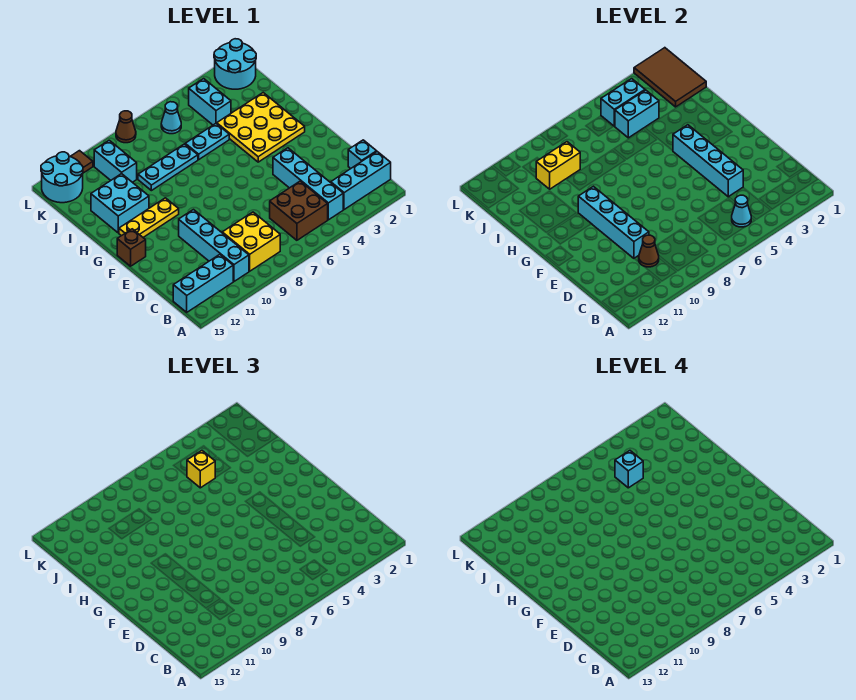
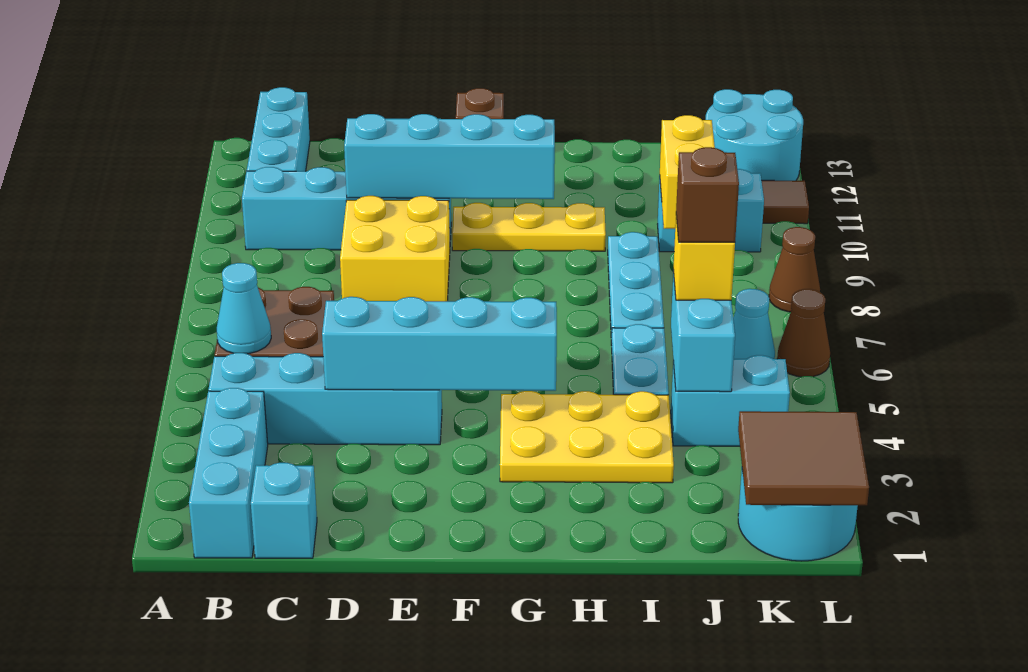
yellow 2x2 brick [222,212,280,271] -> yellow 2x2 brick moved to [340,196,450,301]
brown 1x1 cone [639,235,659,267] -> brown 1x1 cone moved to [777,289,830,377]
yellow 3x3 plate [217,93,305,162] -> yellow 2x3 plate [500,391,674,483]
yellow 1x3 plate [119,198,179,237] -> yellow 1x3 plate turned to [452,203,606,251]
cyan 2x2 brick [91,174,149,233] -> none
brown 2x3 tile [634,48,706,107] -> brown 2x2 tile [738,411,869,505]
cyan 1x1 brick [615,451,643,488] -> brown 1x1 brick [676,147,739,242]
cyan 1x2 brick [601,79,645,126] -> none

